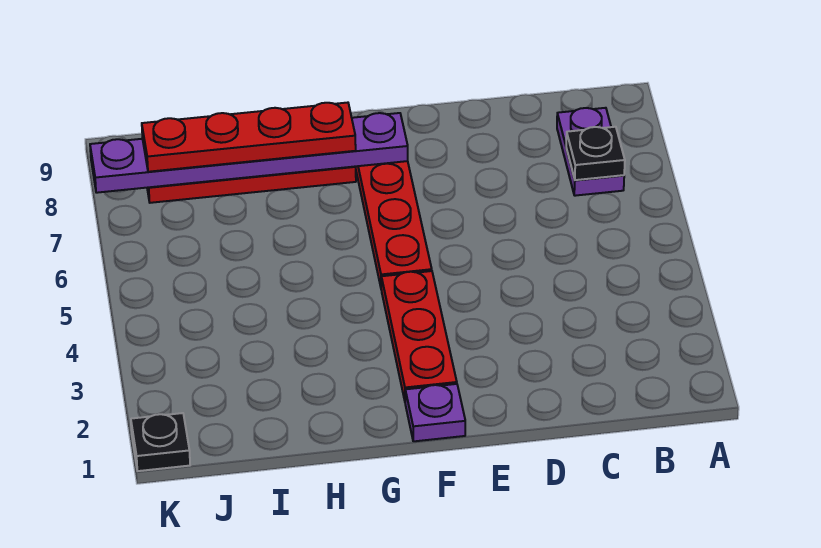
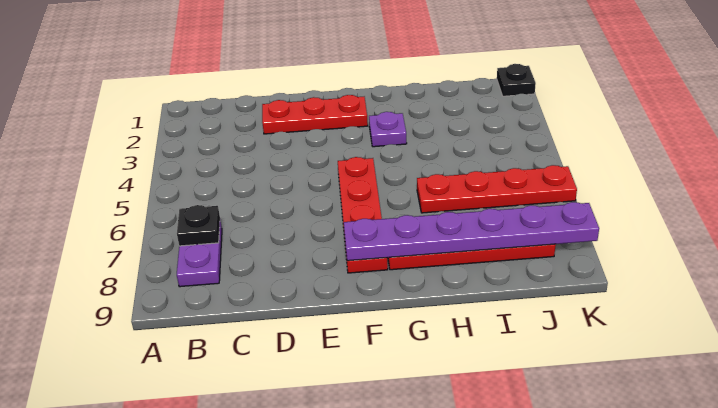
purple 1x1 plate [405,384,465,441] -> purple 1x1 plate moved to [369,112,407,147]
red 1x3 plate [381,271,457,400] -> red 1x3 plate turned to [262,95,368,134]
red 1x4 plate [142,103,356,172] -> red 1x4 plate moved to [417,165,577,213]

